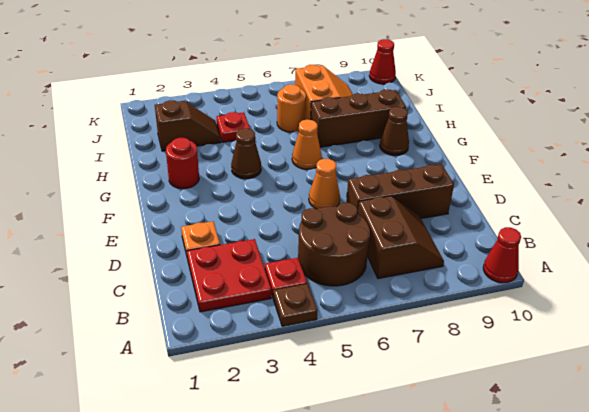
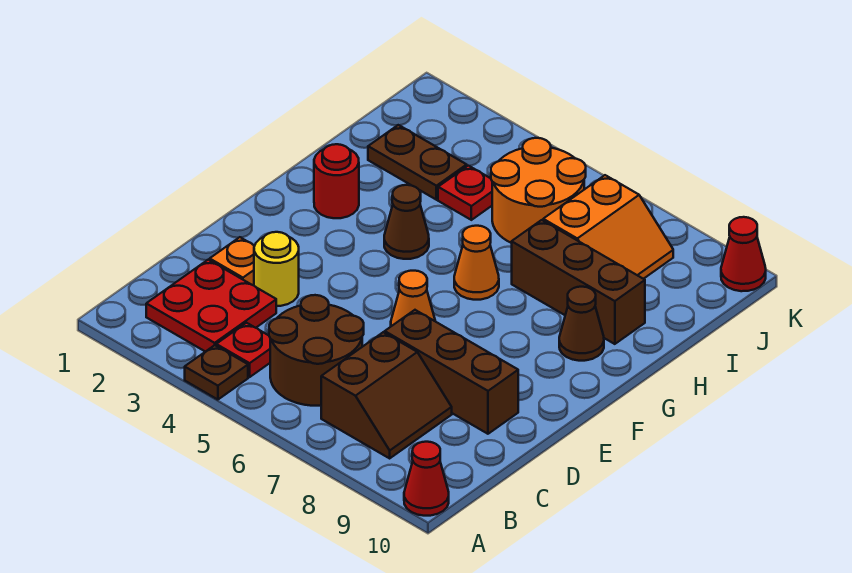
none -> yellow 1x1 round brick [254,232,299,306]
brown 1x2 slope [155,100,221,151] -> brown 1x2 plate [368,125,467,200]
orange 1x1 round brick [277,84,306,132] -> orange 2x2 round brick [491,138,586,243]

